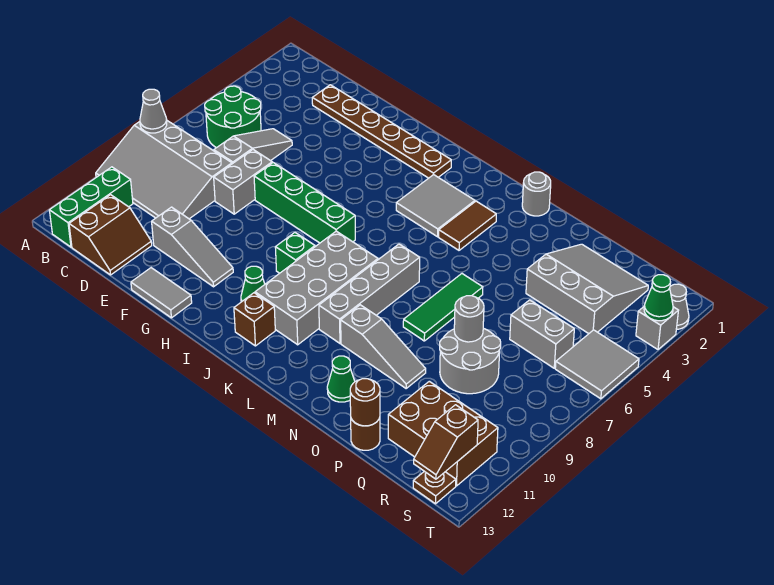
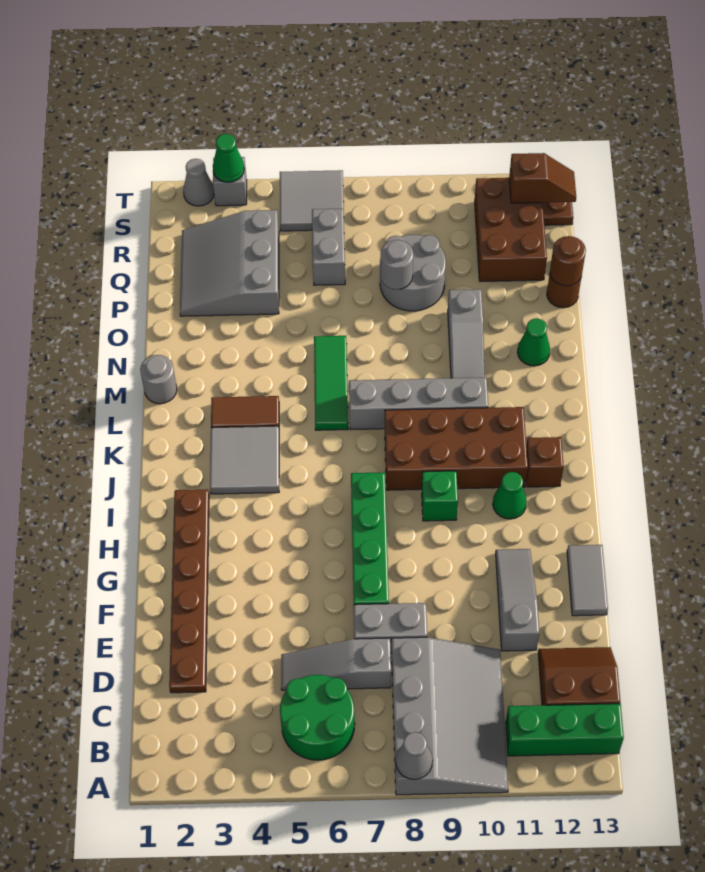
grey 2x4 brick [255,231,378,345] -> brown 2x4 brick [385,407,528,490]
grey 1x3 slope [341,305,426,388] -> grey 1x3 slope turned to [448,289,485,378]
green 1x3 tile [403,274,483,341] -> green 1x3 tile turned to [314,336,348,430]

